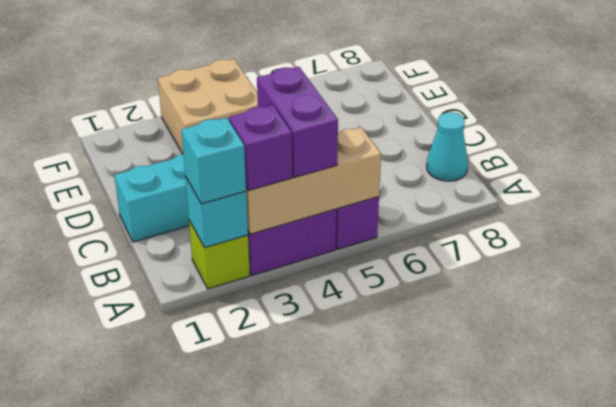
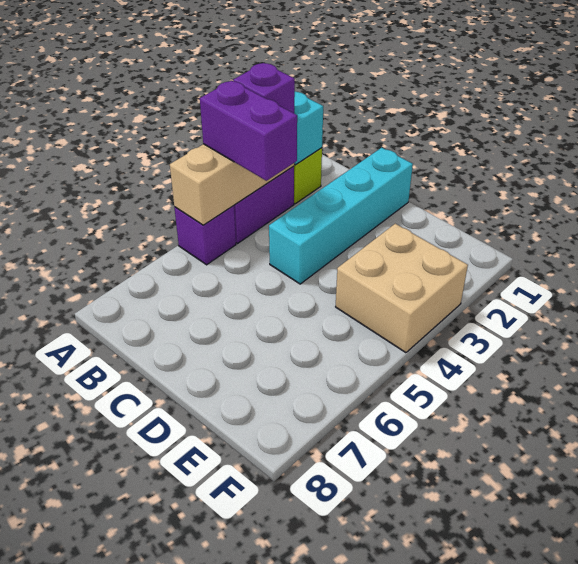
cyan 1x1 brick [181,117,246,204] -> none
cyan 1x1 cone [427,112,468,181] -> none

